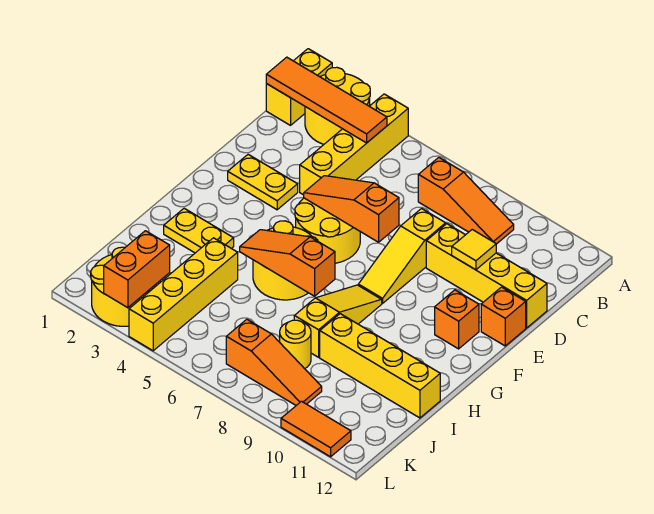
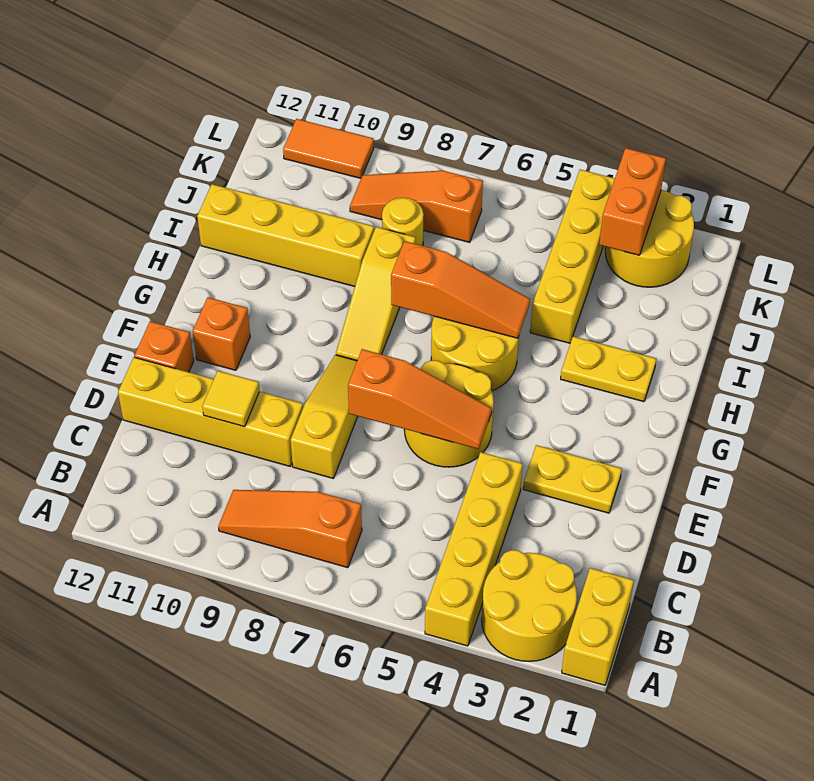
orange 1x4 tile [266,57,387,143] -> none

